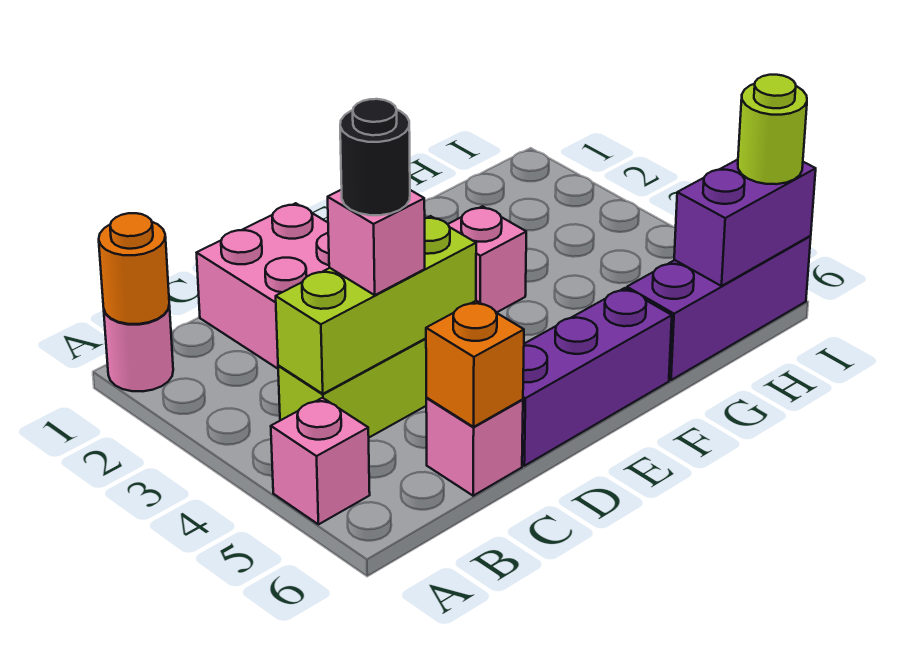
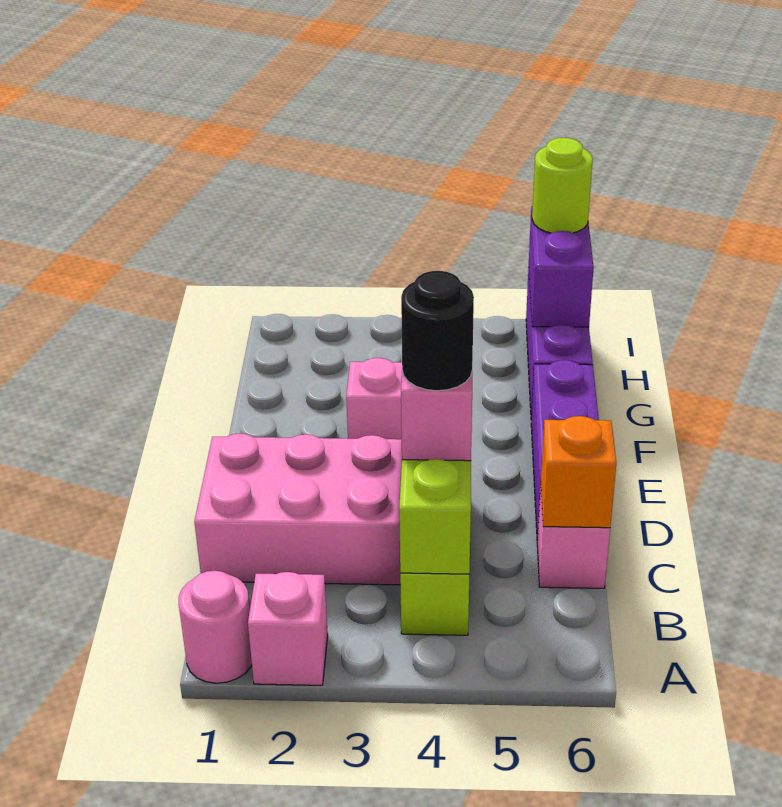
orange 1x1 round brick [99,213,169,324] -> none
pink 1x1 brick [271,398,370,524] -> pink 1x1 brick moved to [248,572,328,685]

